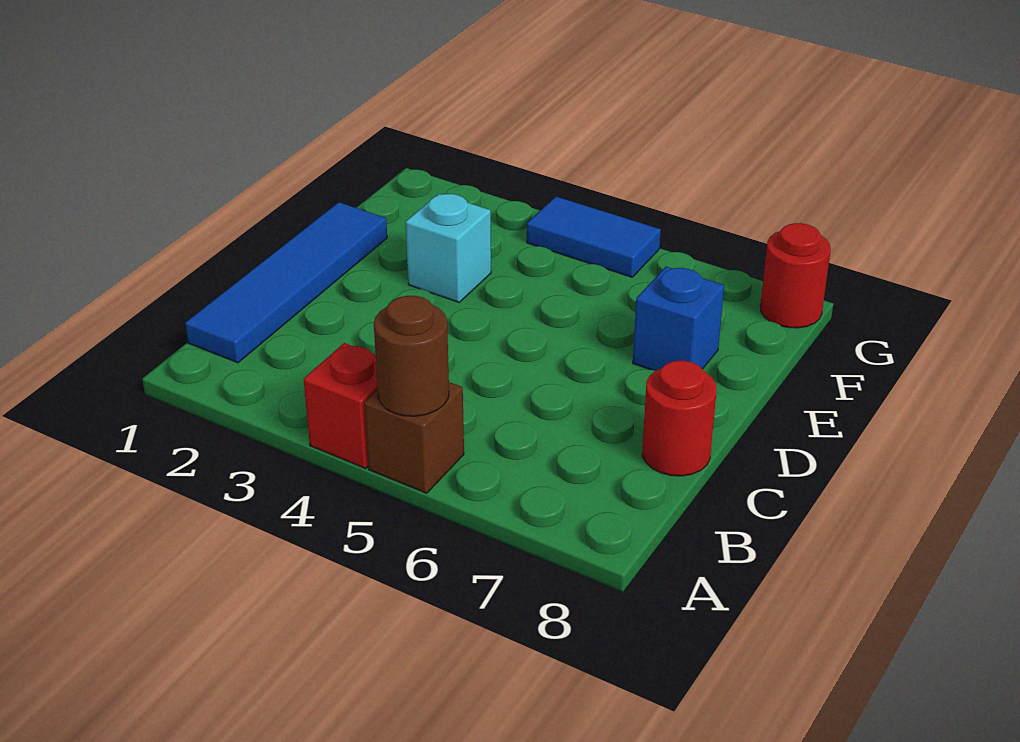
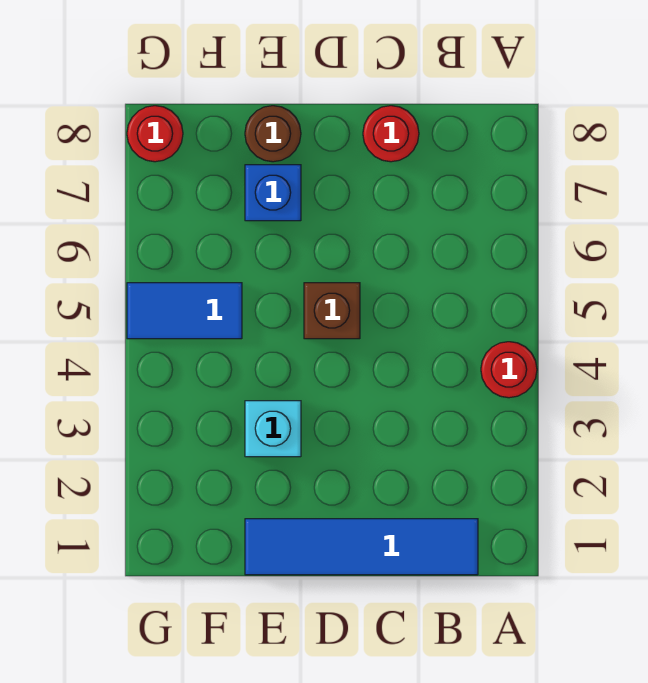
red 1x1 brick [304,343,378,468] -> red 1x1 round brick [481,342,537,398]
brown 1x1 brick [364,382,464,493] -> brown 1x1 brick moved to [304,283,360,339]
brown 1x1 round brick [374,296,449,416] -> brown 1x1 round brick moved to [245,106,301,162]
blue 1x2 tile [527,197,661,277] -> blue 1x2 tile turned to [127,283,242,339]

